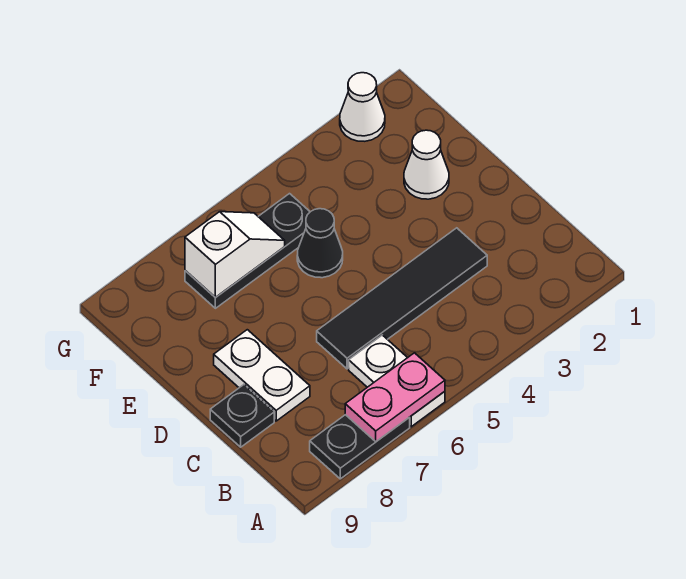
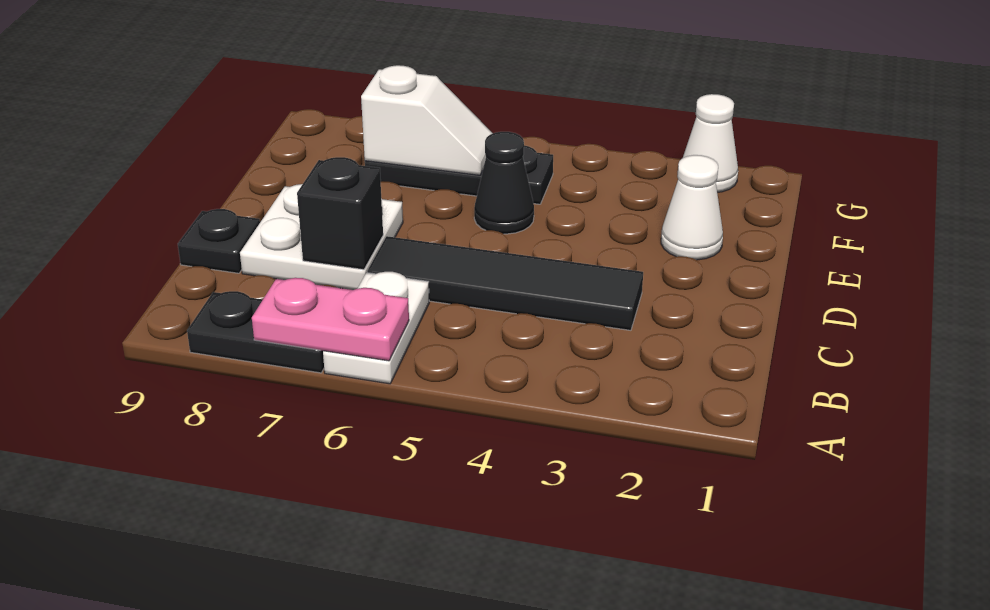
none -> black 1x1 brick [297,157,383,270]
white 1x2 plate [214,330,310,421] -> white 2x2 plate [240,184,403,290]

